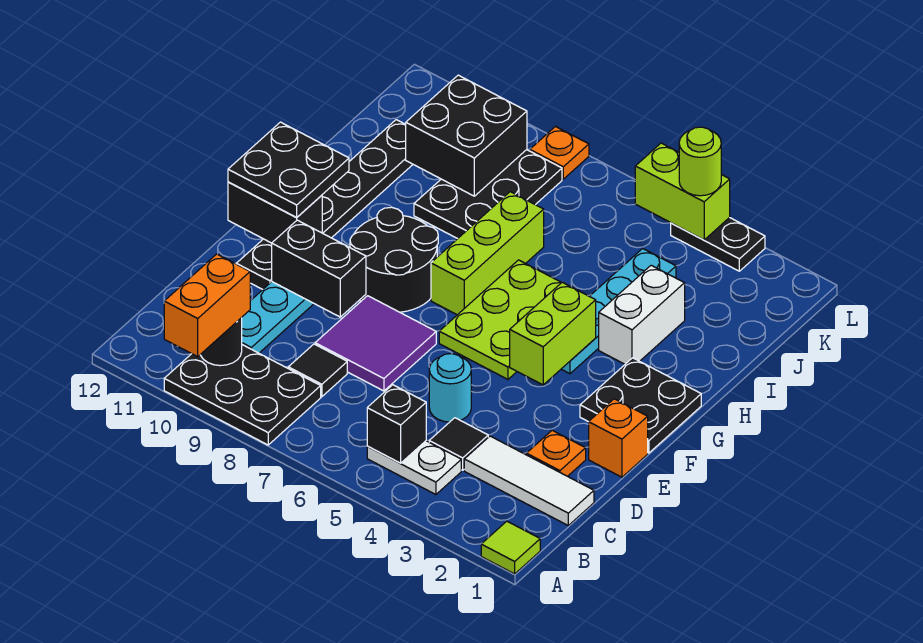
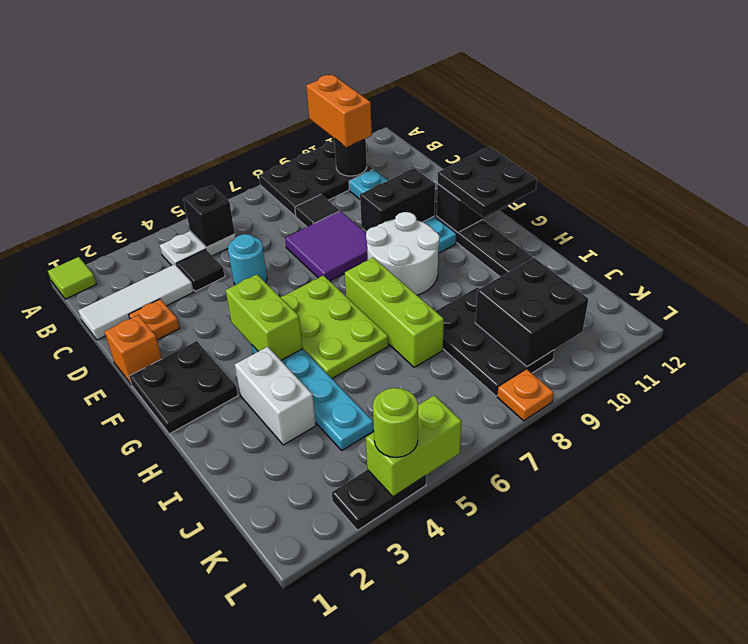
black 2x2 round brick [350,207,438,312] -> white 2x2 round brick [366,212,440,295]

